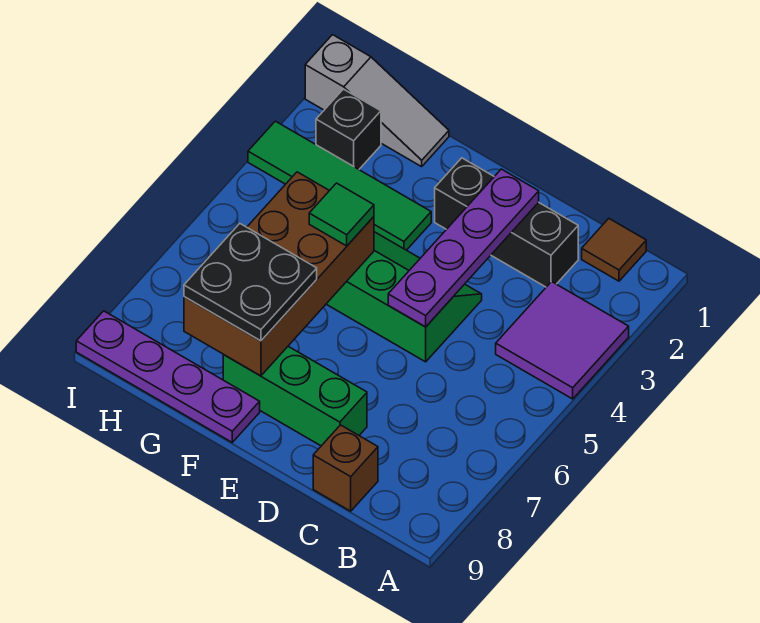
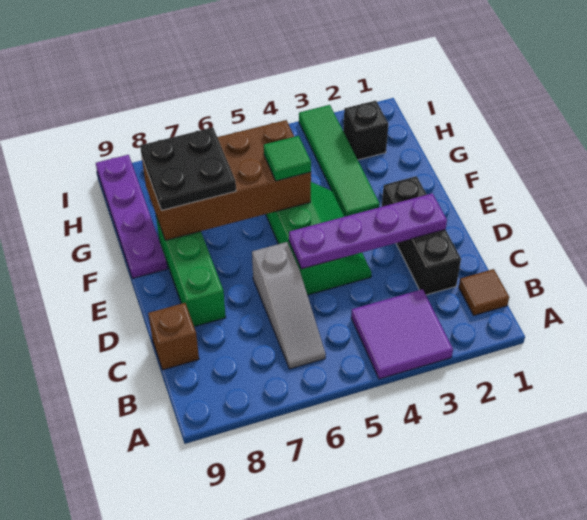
grey 1x3 slope [305,35,449,167] -> grey 1x3 slope moved to [252,242,326,369]

